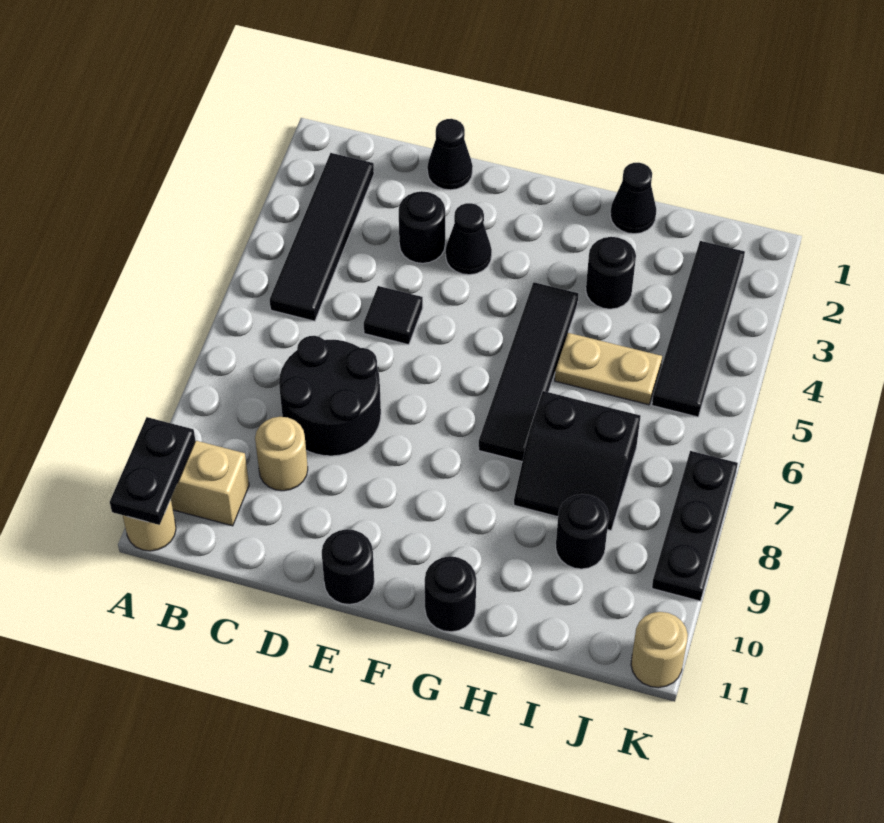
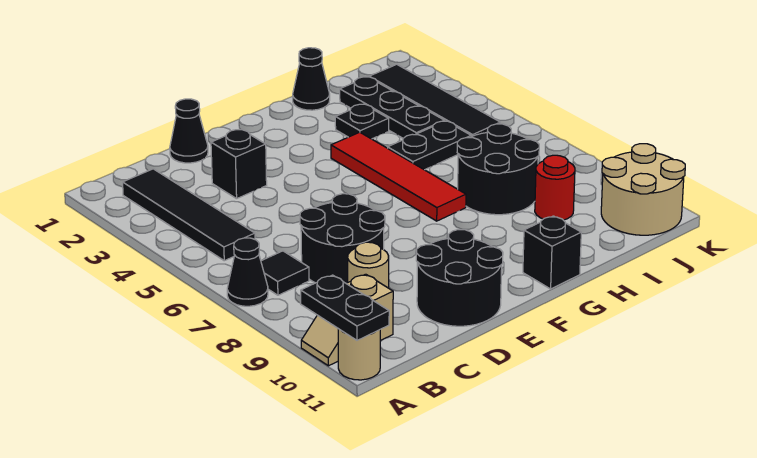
black 1x1 round brick [399,191,445,263] -> black 1x1 brick [211,130,267,199]
black 1x1 tile [364,286,423,345] -> black 1x1 tile moved to [261,251,309,295]
black 1x1 cone [446,203,492,275] -> black 1x1 cone moved to [227,238,268,306]
black 1x1 round brick [322,529,374,604] -> black 2x2 round brick [416,230,503,326]
black 1x4 tile [479,282,578,462] -> red 1x4 tile [331,132,466,221]
black 1x1 round brick [425,556,476,632] -> black 1x1 brick [523,216,581,289]
black 1x1 round brick [586,237,636,309] -> black 1x1 plate [335,104,389,139]
tan 1x2 plate [555,333,662,405] -> black 1x2 plate [388,121,471,170]
black 2x2 slope [514,391,640,530] -> black 2x2 round brick [457,124,539,215]
black 1x1 round brick [556,494,609,569] -> red 1x1 round brick [535,155,575,220]
black 1x3 plate [652,451,738,601] -> black 1x3 plate moved to [340,77,444,138]
tan 1x1 round brick [631,612,688,688] -> tan 2x2 round brick [601,144,685,235]

